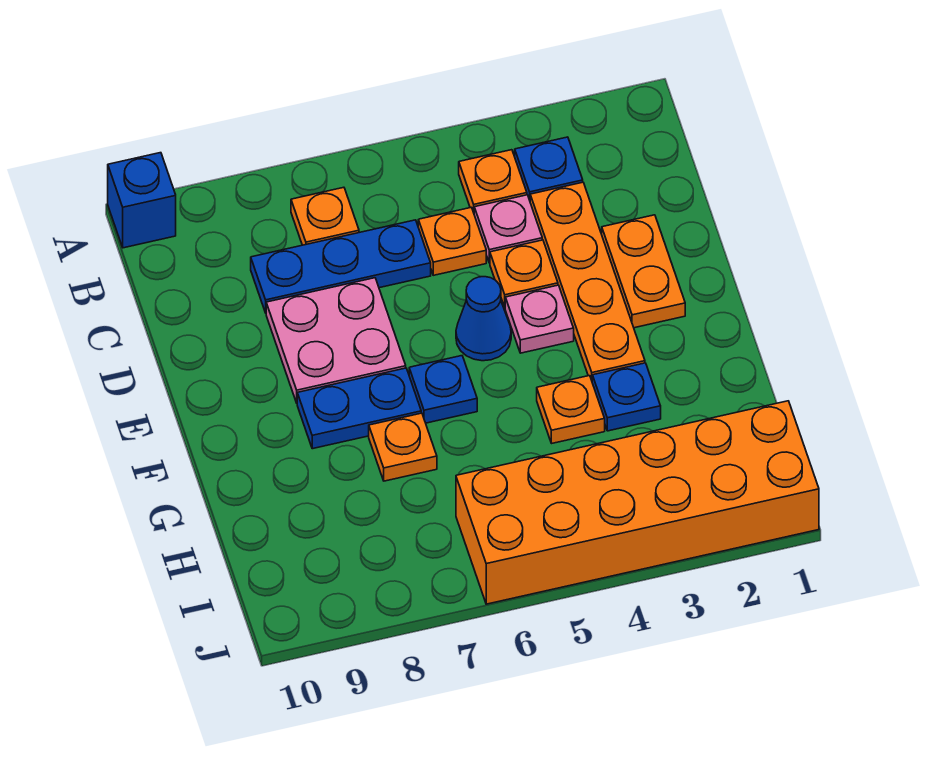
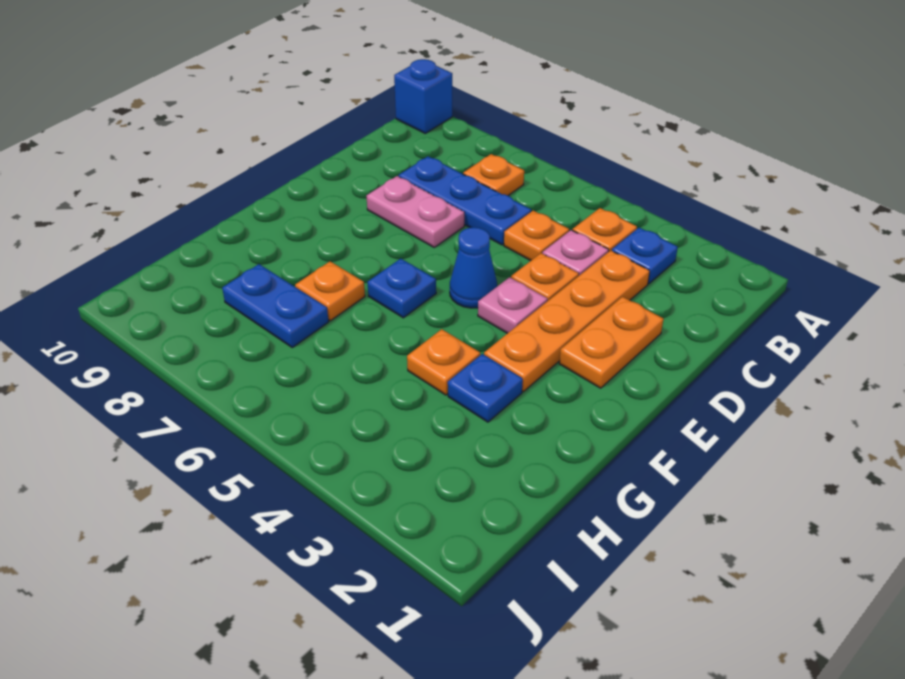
pink 2x2 plate [266,278,406,403] -> pink 1x2 plate [367,176,465,247]
blue 1x2 plate [297,368,421,449] -> blue 1x2 plate moved to [222,264,329,347]
orange 2x6 brick [456,401,819,604] -> none

